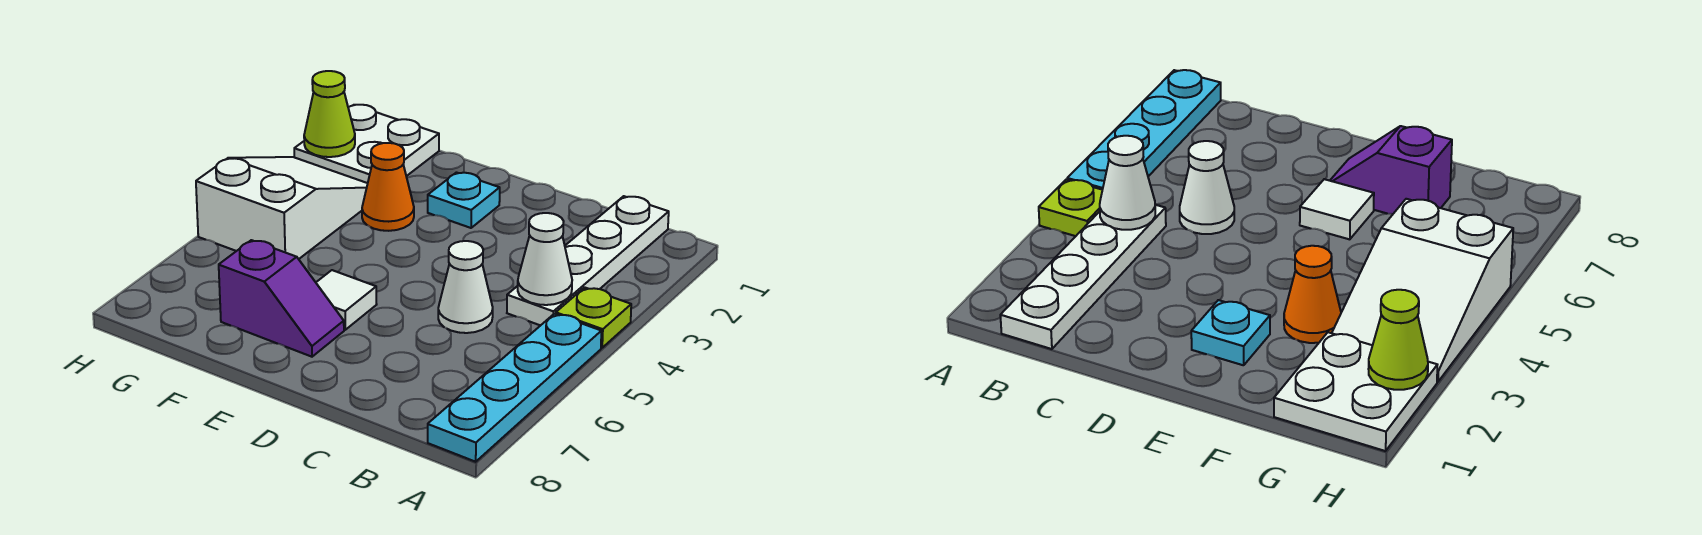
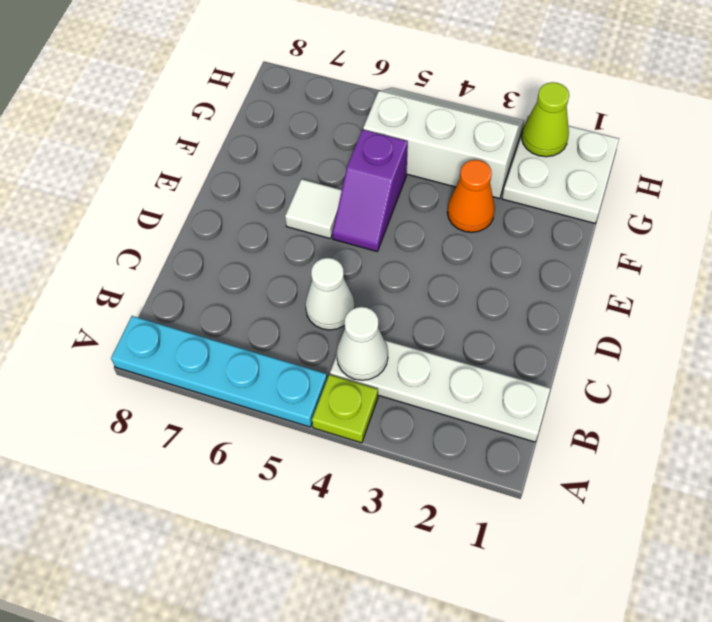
cyan 1x1 plate [428,173,500,228] -> none
purple 1x2 slope [219,240,344,357] -> purple 1x2 slope moved to [332,130,408,251]
white 2x3 slope [196,157,368,259] -> white 2x3 slope turned to [363,88,524,199]

